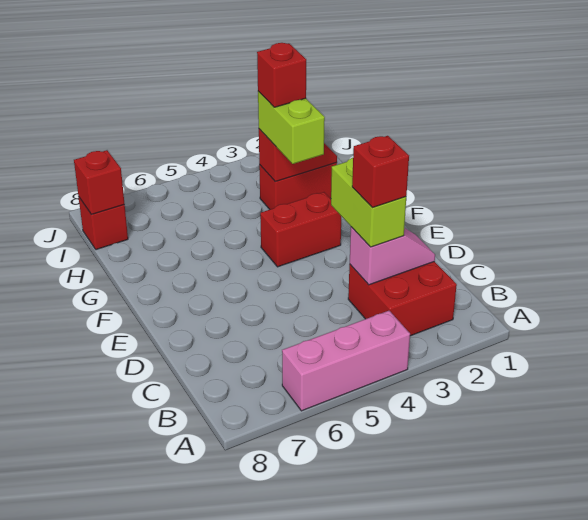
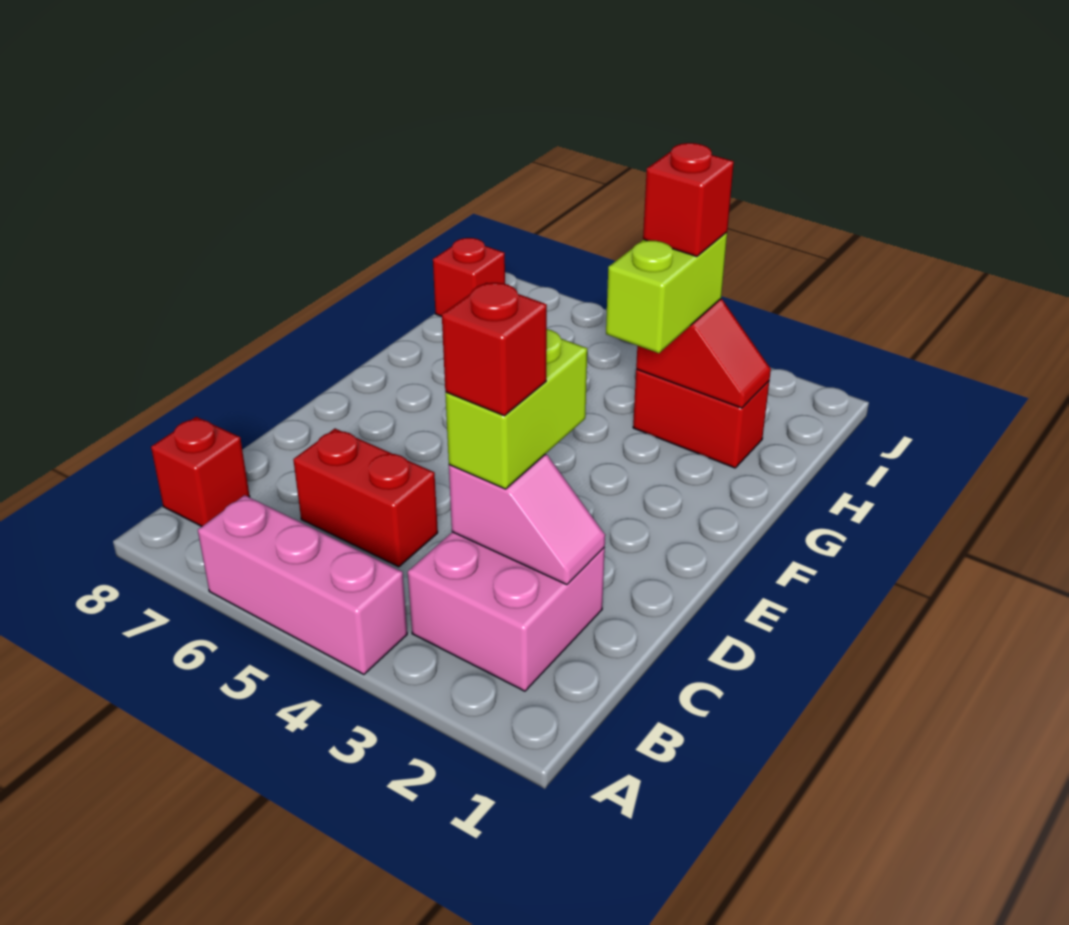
red 2x2 brick [348,262,457,336] -> pink 2x2 brick [408,532,605,691]
red 1x2 brick [260,192,341,267] -> red 1x2 brick moved to [293,429,438,567]
red 1x1 brick [74,150,125,215] -> red 1x1 brick moved to [151,417,250,527]

